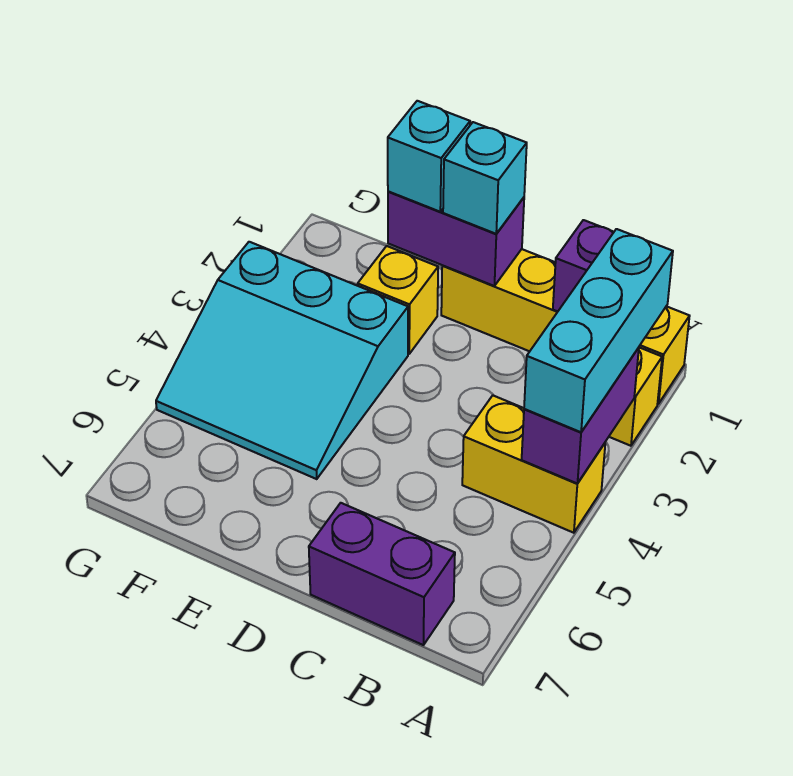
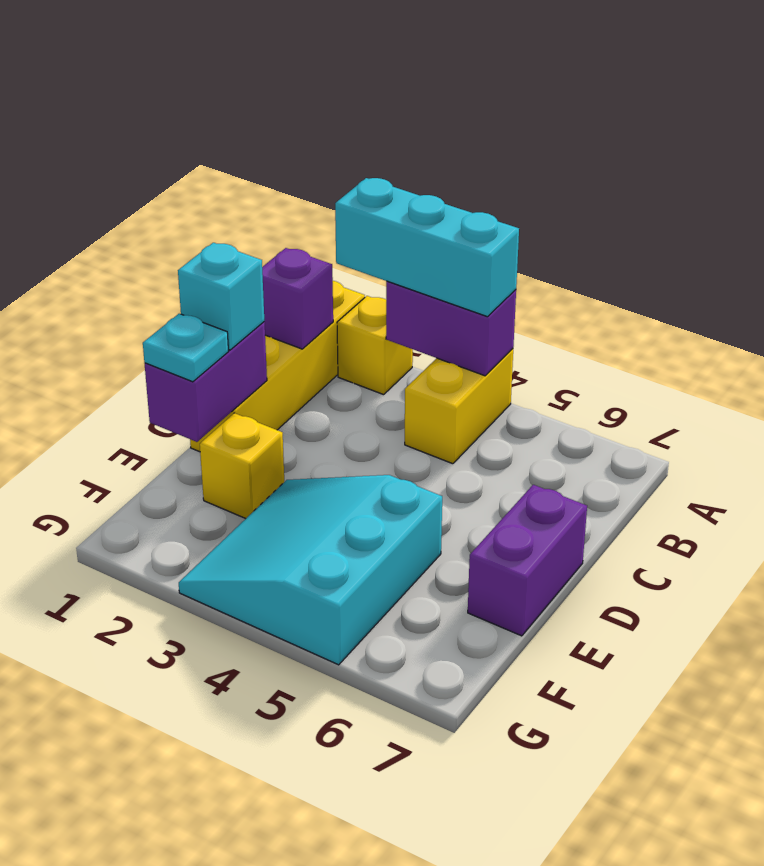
purple 1x2 brick [309,503,455,645] -> purple 1x2 brick moved to [468,485,587,636]
cyan 1x1 brick [388,101,470,212] -> cyan 1x1 plate [143,314,229,382]
cyan 3x3 slope [156,242,408,479] -> cyan 3x3 slope turned to [179,475,442,665]

